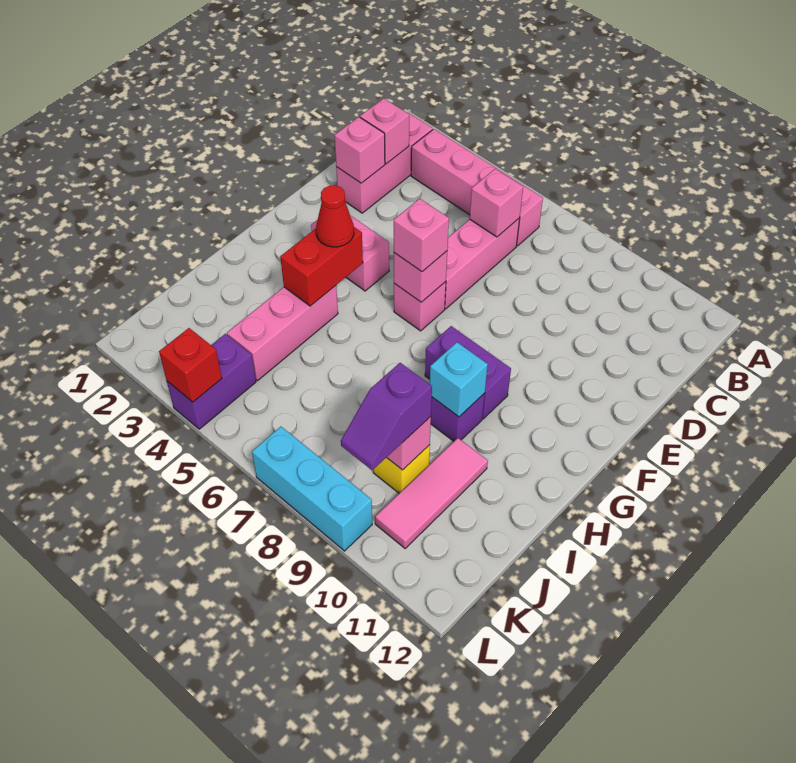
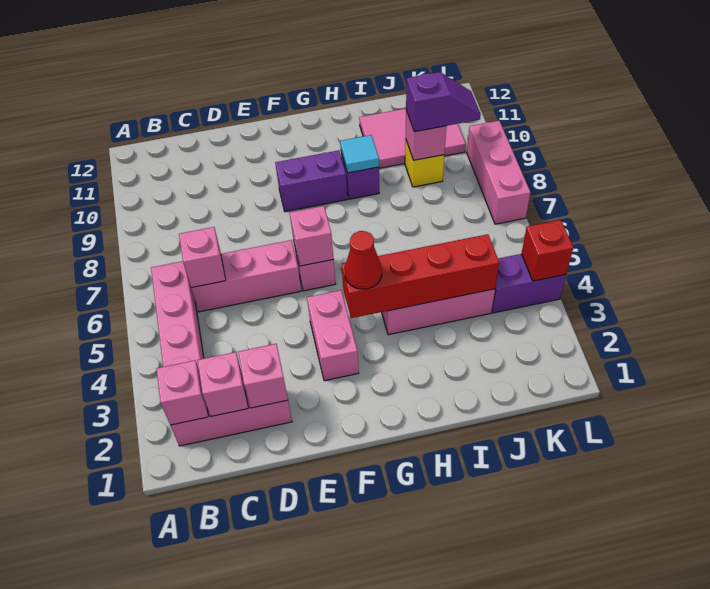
pink 1x1 brick [394,199,449,272] -> pink 1x1 brick moved to [157,360,208,425]
red 1x2 brick [280,227,363,306] -> red 1x4 brick [341,234,499,318]
purple 1x2 brick [425,326,511,419] -> purple 1x2 brick turned to [275,150,347,212]
cyan 1x1 brick [430,342,488,417] -> cyan 1x1 tile [340,135,379,173]
pink 1x3 tile [375,438,488,548] -> pink 2x3 tile [359,108,466,168]
cyan 1x3 brick [252,427,372,551] -> pink 1x3 brick [467,121,531,224]

